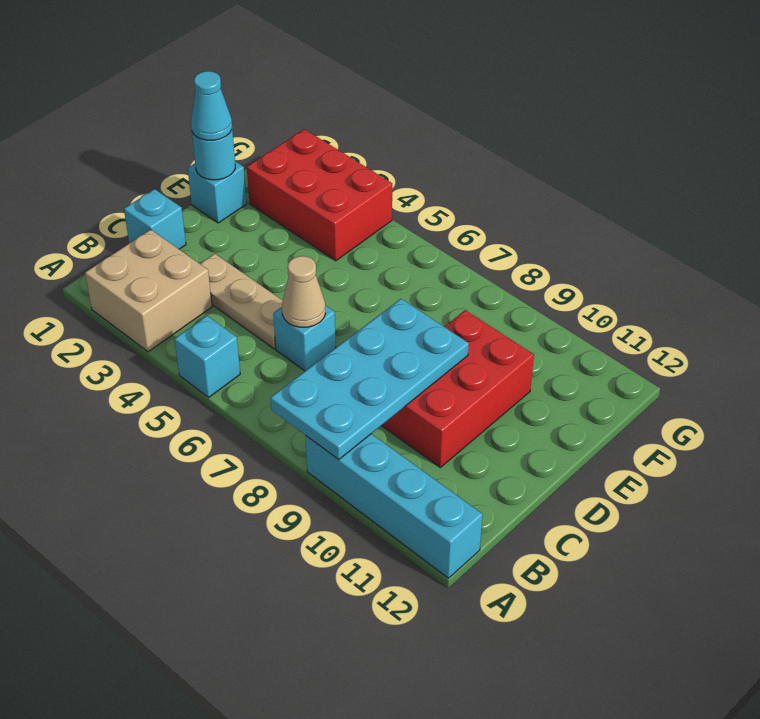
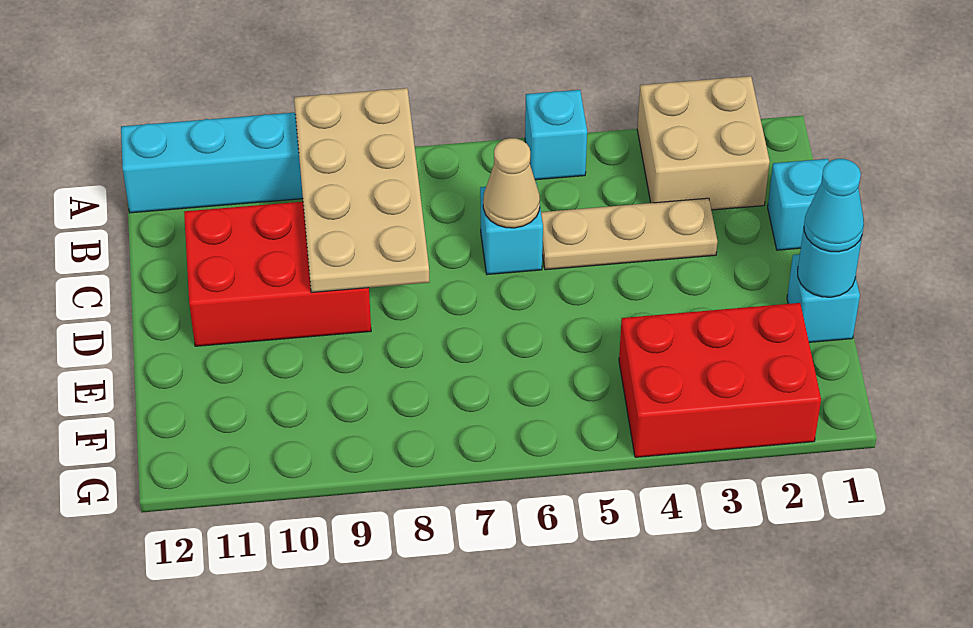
cyan 2x4 plate [270,299,469,460] -> tan 2x4 plate [294,88,429,293]
red 2x3 brick [381,310,534,467] -> red 2x3 brick turned to [184,202,371,346]

